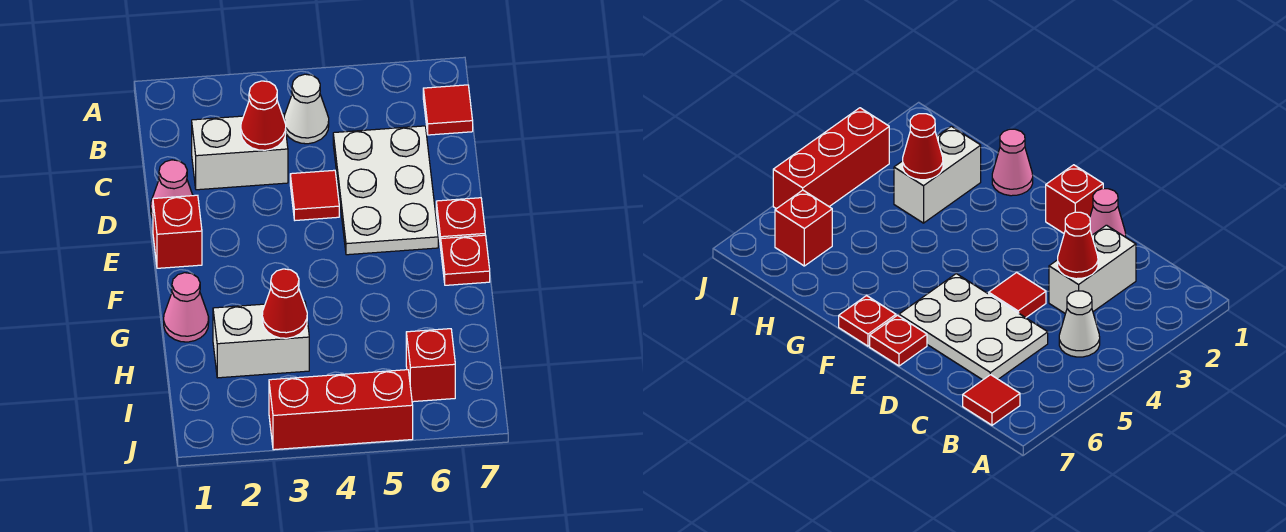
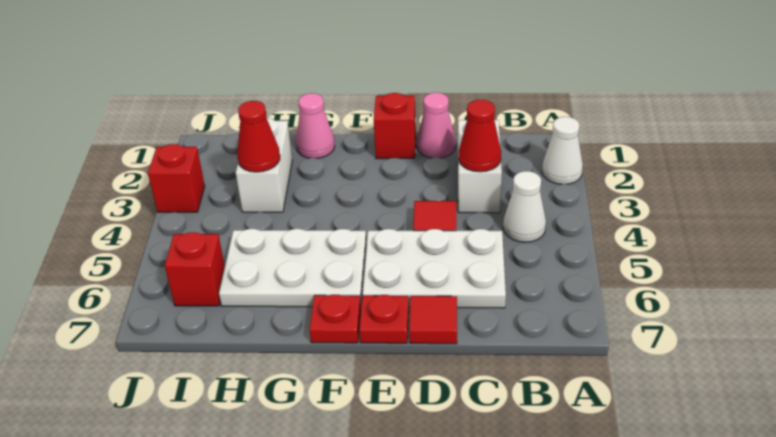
none -> white 1x1 cone [542,117,583,184]
red 1x1 tile [423,85,473,135] -> red 1x1 tile moved to [409,296,457,344]
none -> white 2x3 plate [219,229,366,307]
red 1x3 brick [269,370,413,450] -> red 1x1 brick [148,144,205,212]

